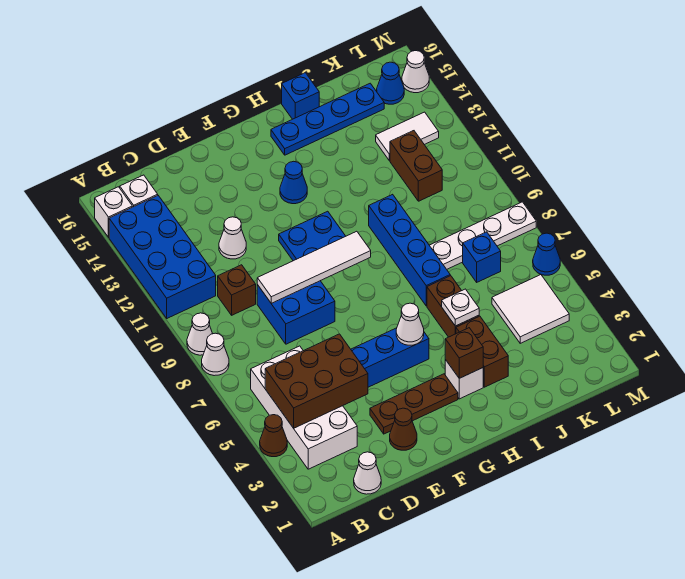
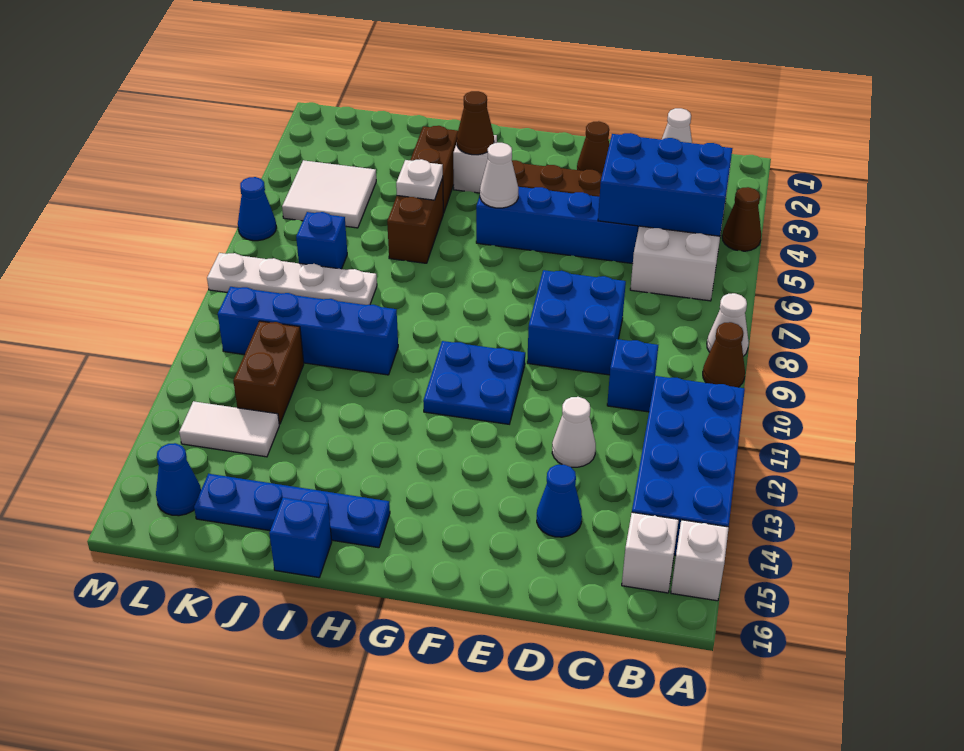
white 1x1 cone [187,313,213,355] -> brown 1x1 cone [703,322,745,387]
brown 2x3 brick [265,334,368,428] -> blue 2x3 brick [598,133,732,236]
brown 1x1 brick [218,265,256,315] -> blue 1x1 brick [607,339,658,412]
white 1x4 tile [257,231,371,303] -> none
blue 1x1 cone [280,161,307,204] -> blue 1x1 cone moved to [537,465,582,537]
brown 1x1 brick [445,328,483,378] -> brown 1x1 cone [457,91,494,155]
blue 1x4 brick [369,194,450,306] -> blue 1x4 brick turned to [218,287,398,375]
white 1x1 cone [402,51,429,93] -> none

